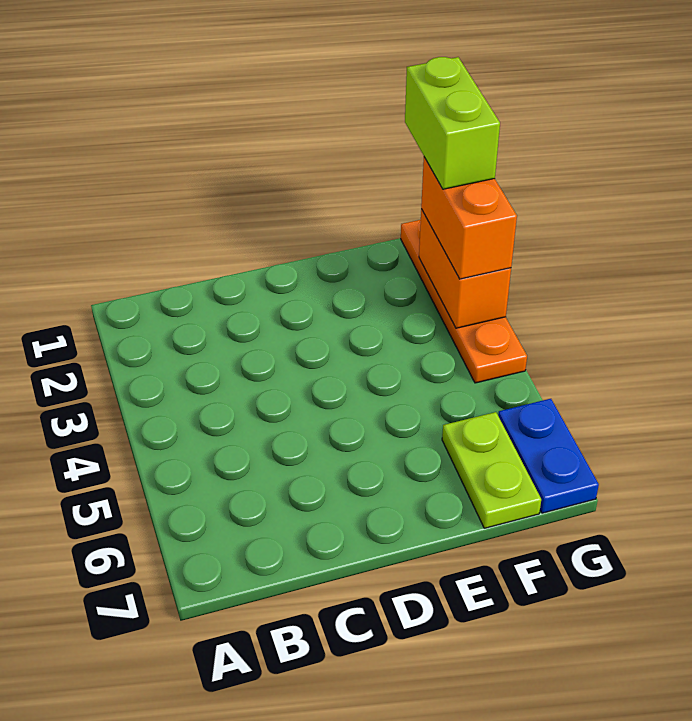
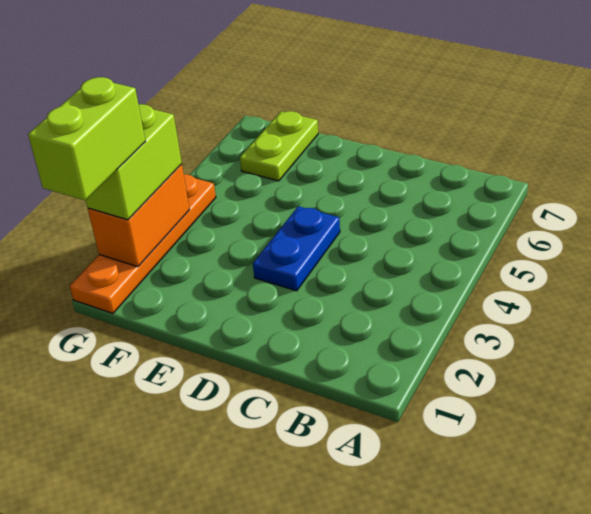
orange 1x2 brick [421,157,517,279] -> lime 1x2 brick [86,104,182,220]
blue 1x2 plate [498,399,599,513] -> blue 1x2 plate moved to [253,206,340,291]

